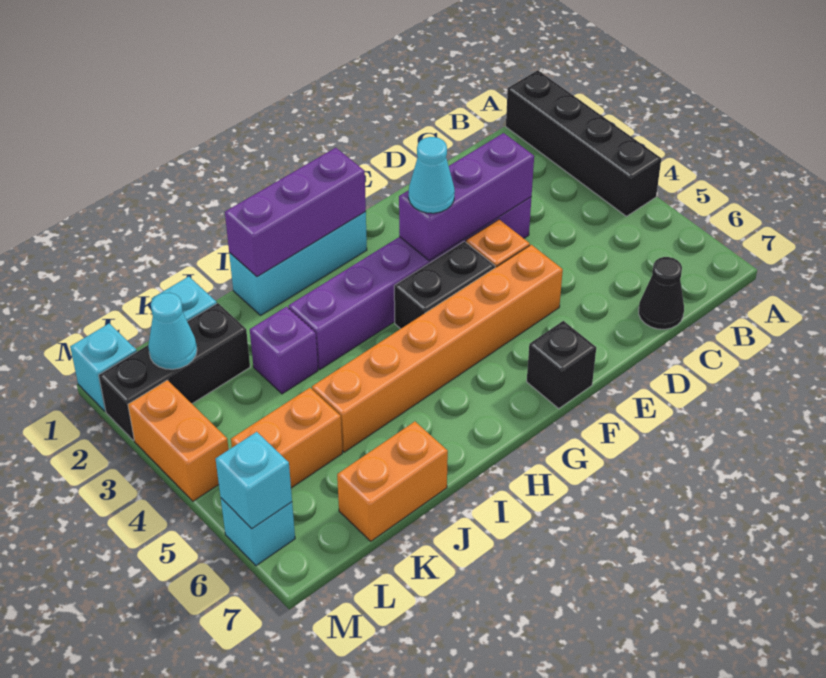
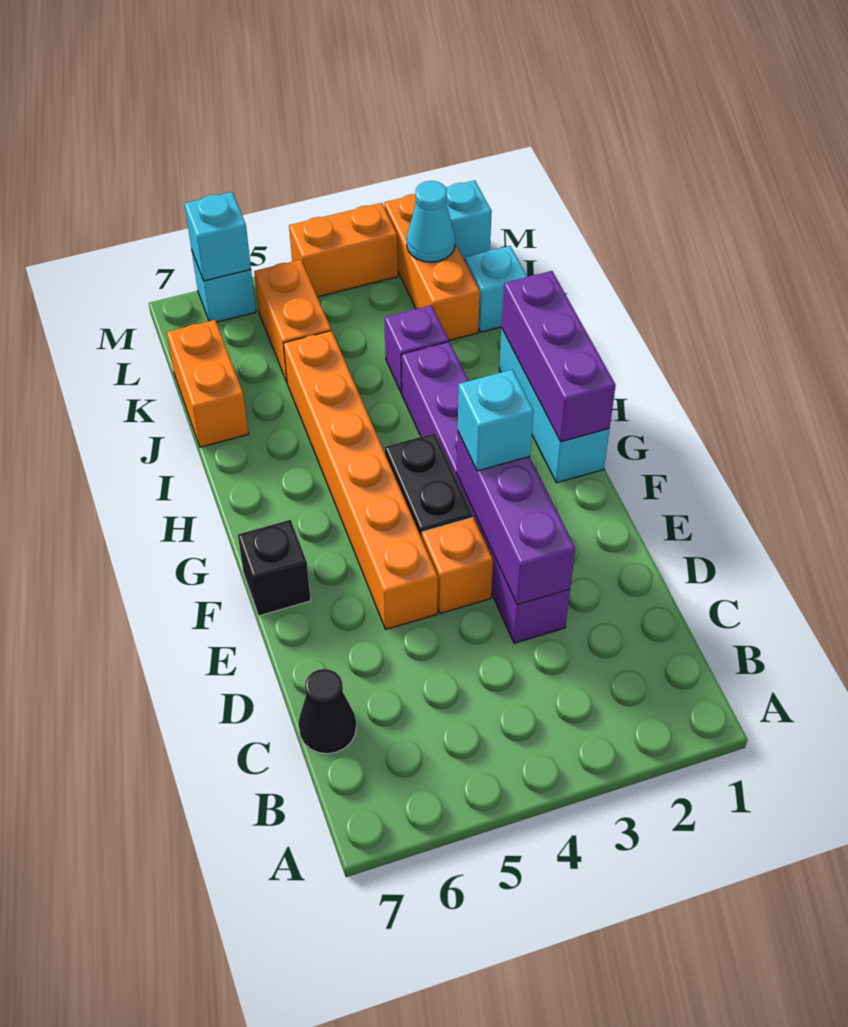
black 1x4 brick [506,70,661,216] -> none
cyan 1x1 cone [409,137,455,213] -> cyan 1x1 brick [458,370,534,471]
black 1x3 brick [99,303,250,440] -> orange 1x3 brick [384,194,480,340]

